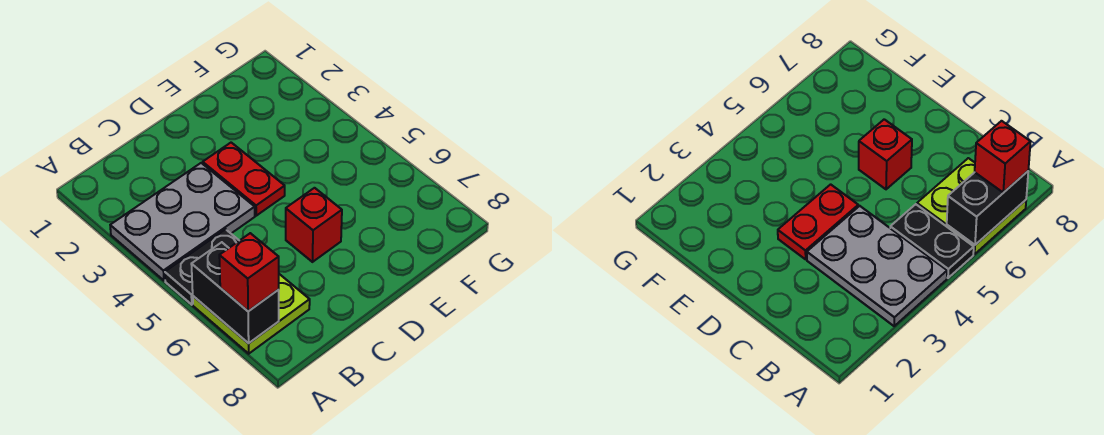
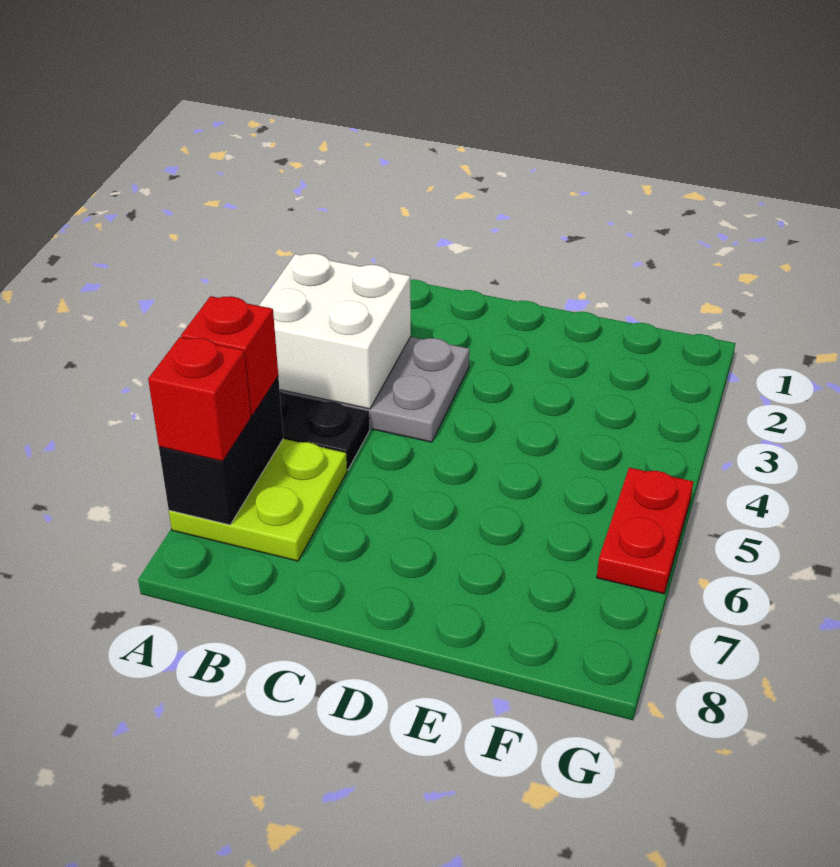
none -> white 2x2 brick [259,254,411,409]
red 1x2 plate [203,143,285,216] -> red 1x2 plate moved to [597,468,693,594]
red 1x1 brick [286,188,342,262] -> red 1x1 brick moved to [181,296,278,416]

